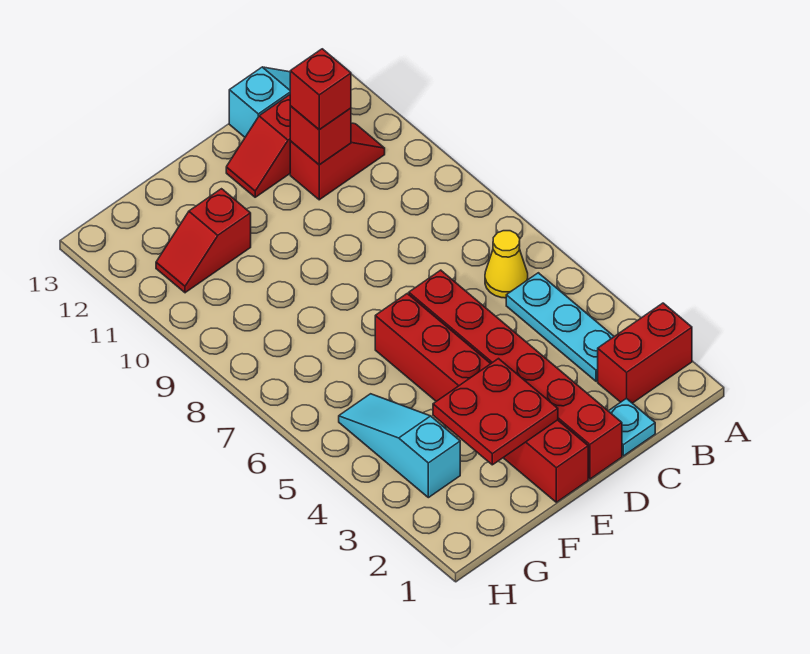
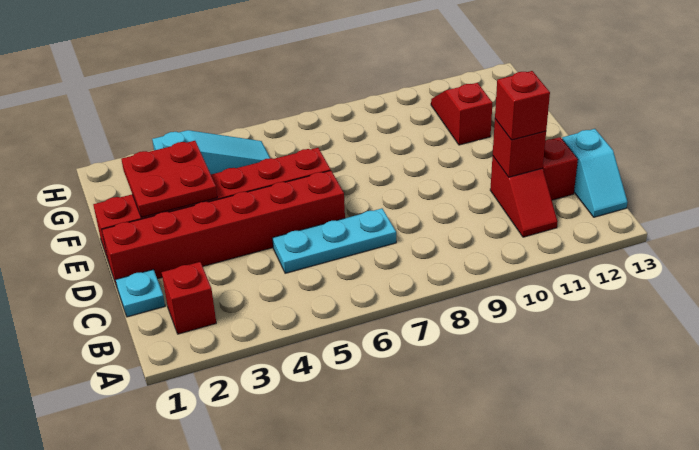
red 1x2 brick [598,303,692,403] -> red 1x1 brick [162,262,216,334]
cyan 1x3 plate [506,273,614,381] -> cyan 1x3 plate moved to [273,208,396,273]
yellow 1x1 cone [485,231,528,298] -> none

